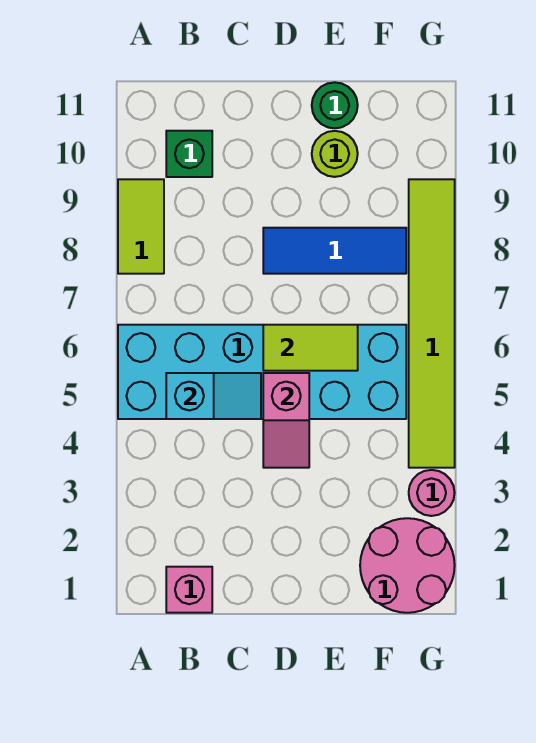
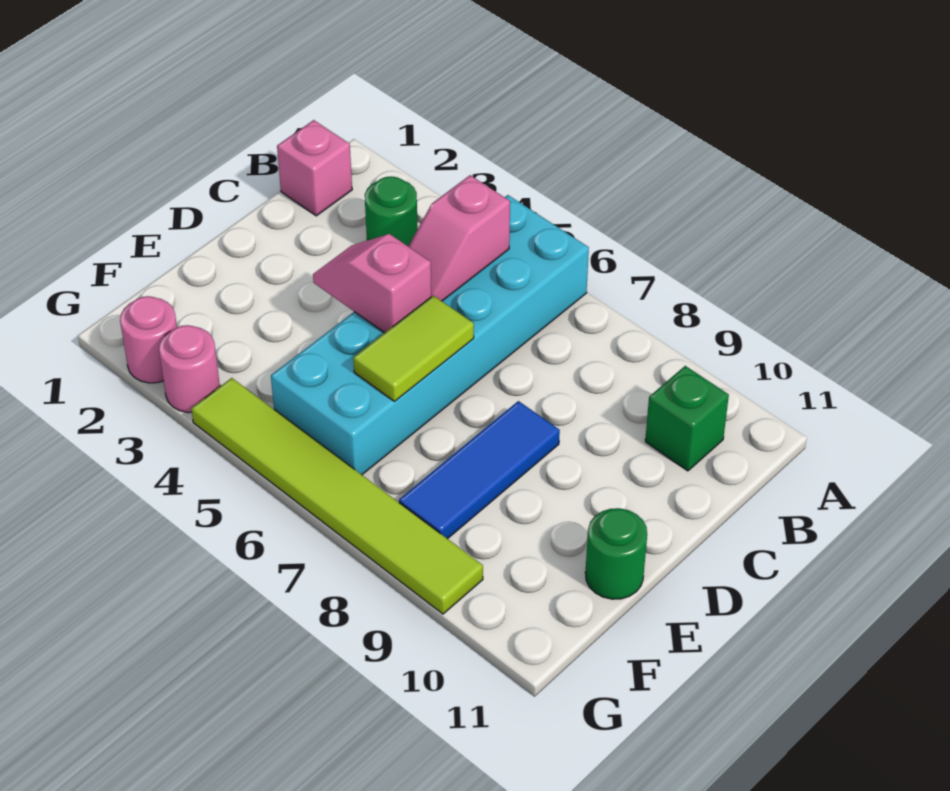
lime 1x2 tile [118,179,164,274] -> none
none -> green 1x1 round brick [365,176,418,246]
cyan 1x2 slope [166,373,261,419] -> pink 1x2 slope [408,175,510,301]
lime 1x1 round brick [312,131,358,177] -> none
pink 2x2 round brick [360,518,455,613] -> pink 1x1 round brick [120,296,177,383]

